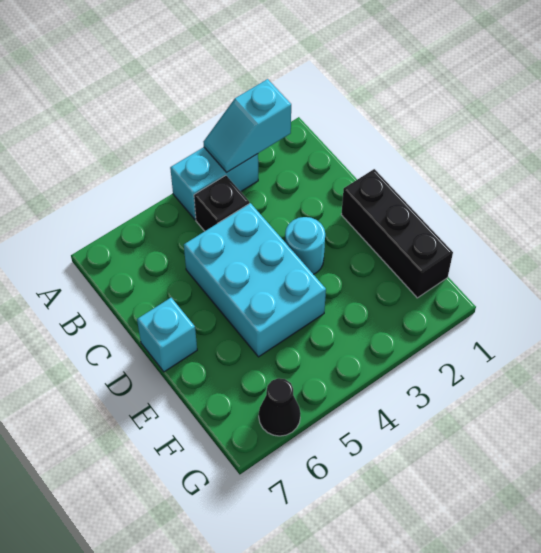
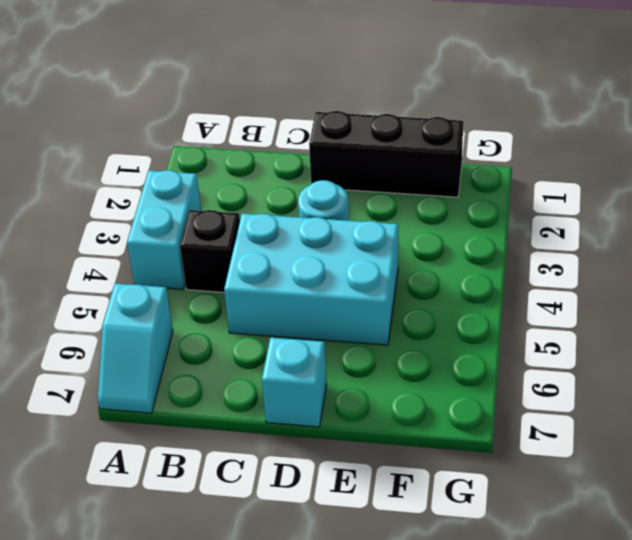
cyan 1x2 slope [203,79,291,172] -> cyan 1x2 slope moved to [98,283,173,413]
black 1x1 cone [259,378,301,436] -> none

